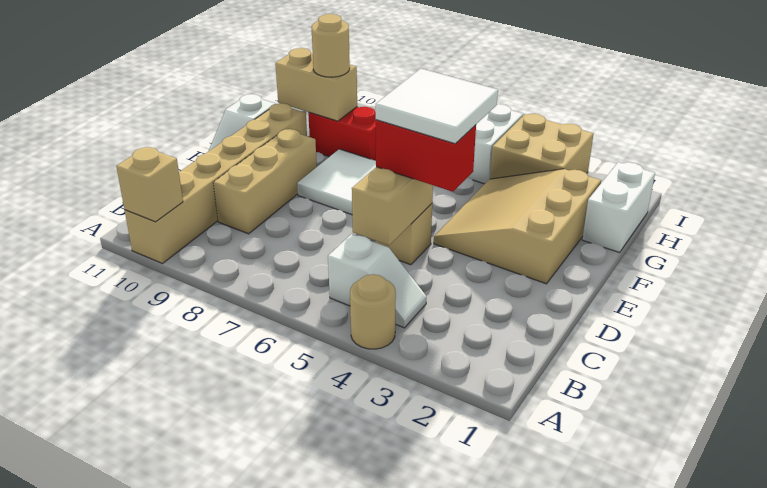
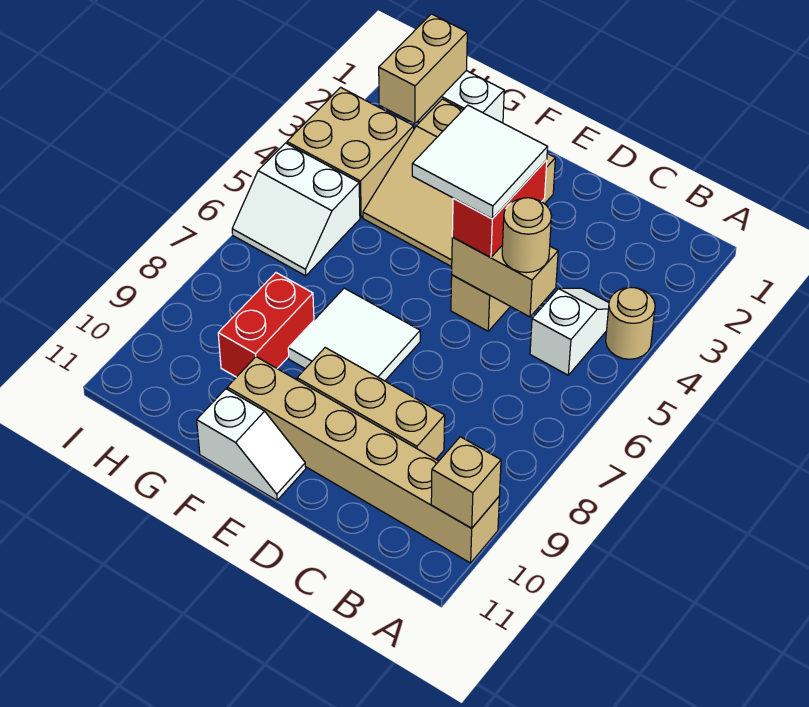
tan 1x2 brick [275,48,357,121] -> tan 1x2 brick moved to [379,14,467,124]
tan 1x1 round brick [312,14,350,77] -> tan 1x1 round brick moved to [502,198,551,273]

